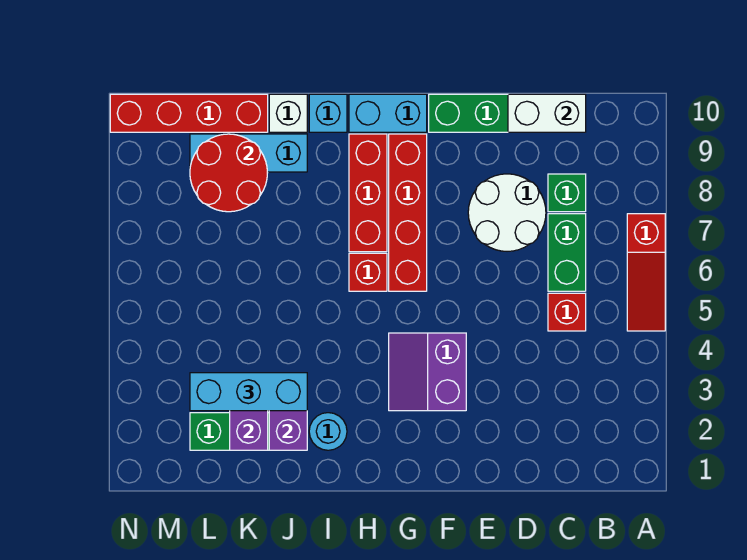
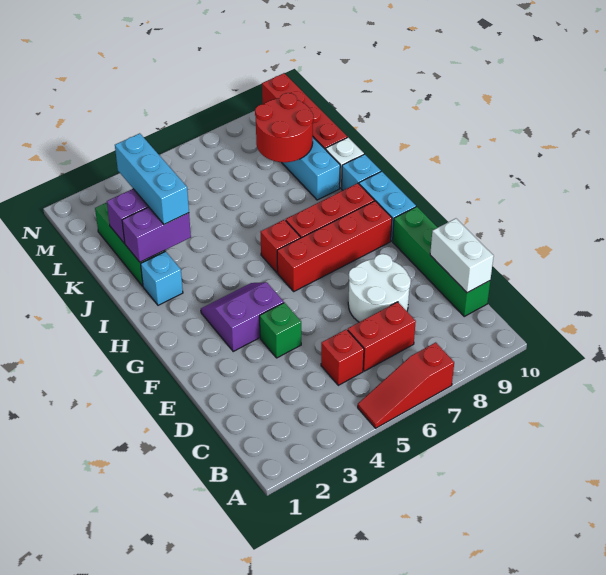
green 1x2 brick [548,214,586,291] -> red 1x2 brick [348,302,416,371]
green 1x1 brick [548,174,586,212] -> green 1x1 brick moved to [260,303,301,358]
cyan 1x1 round brick [309,413,347,450] -> cyan 1x1 brick [141,251,183,305]

